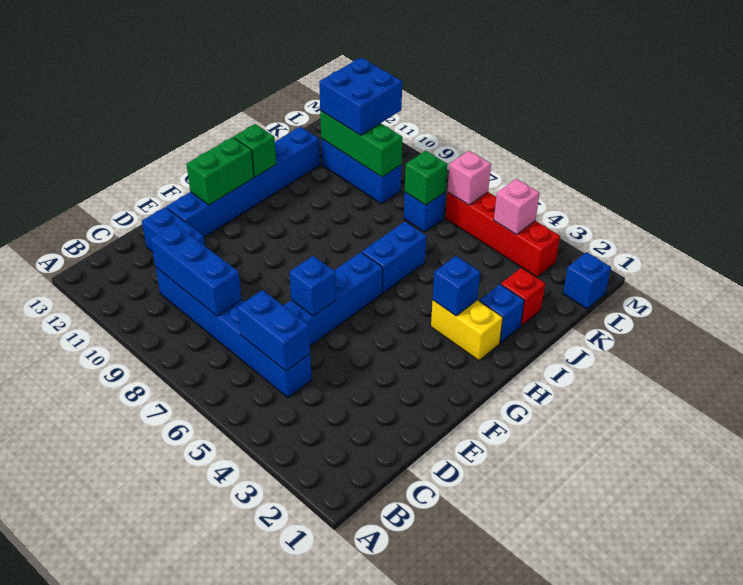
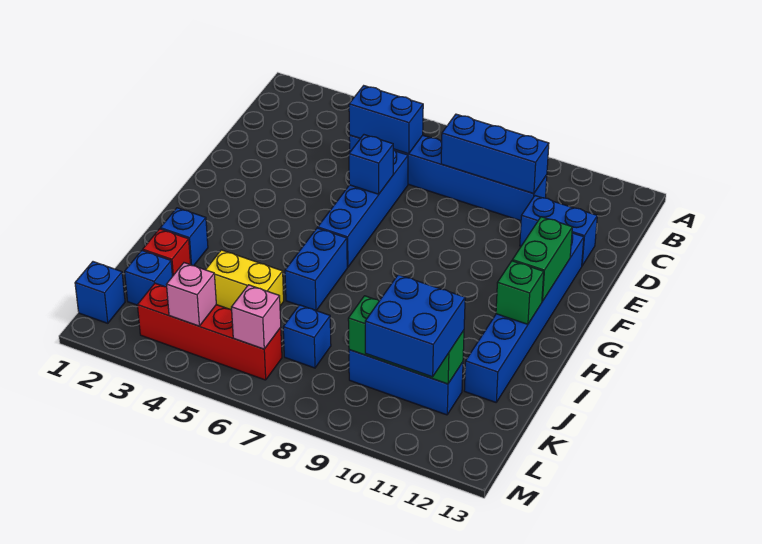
yellow 1x2 brick [431,300,503,361] -> yellow 1x2 brick moved to [206,250,284,310]
blue 1x1 brick [433,256,480,316] -> blue 1x1 brick moved to [125,250,172,305]
green 1x1 brick [405,151,447,205] -> none

